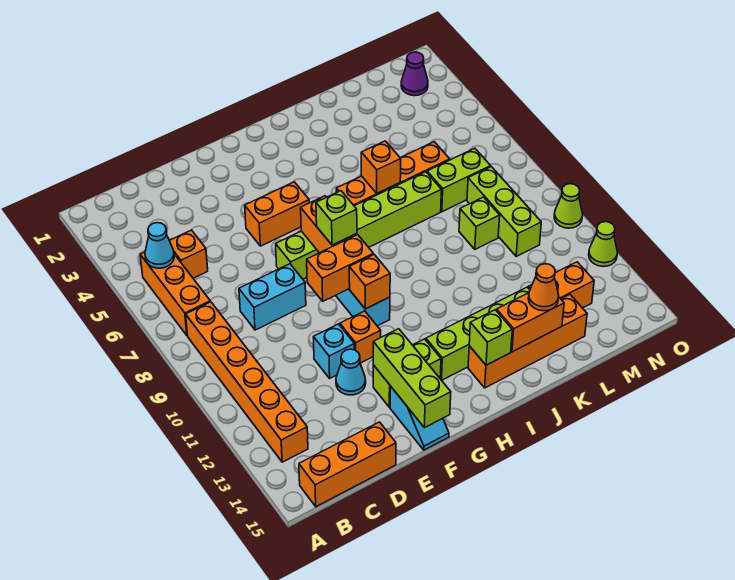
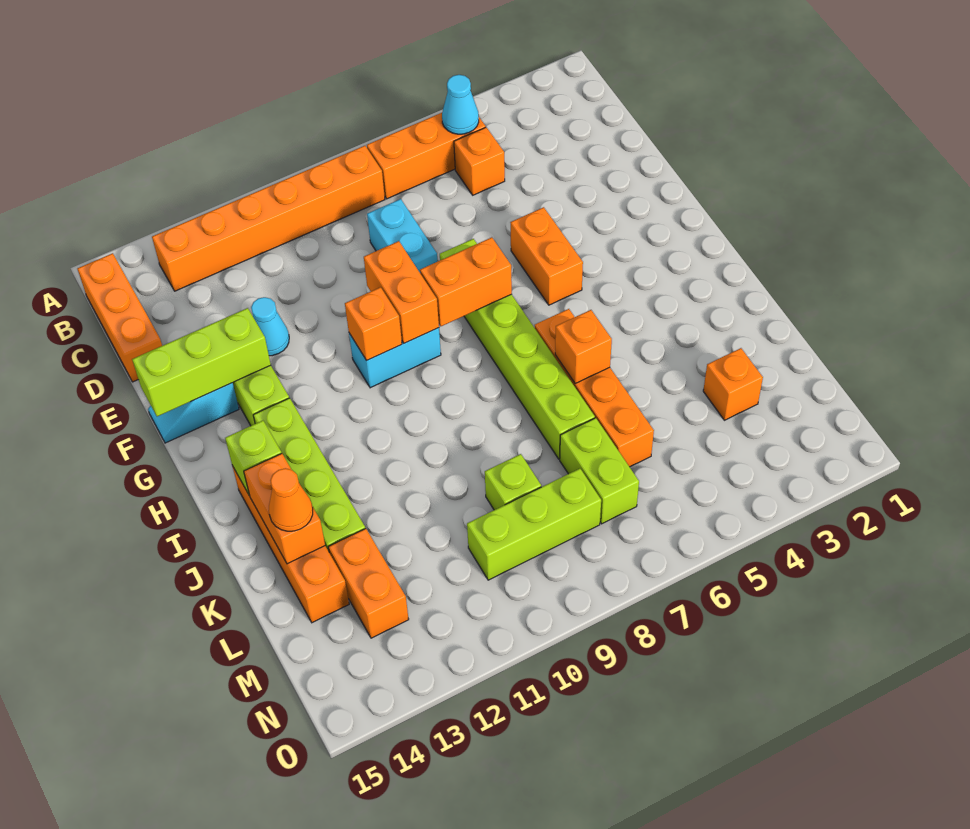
cyan 1x1 brick [313,324,354,378] -> none
orange 1x1 brick [340,311,381,363] -> orange 1x1 brick moved to [703,348,763,420]
lime 1x1 brick [316,191,357,245] -> none
purple 1x1 cone [401,52,428,96] -> none
lime 1x1 cone [554,184,583,228] -> none
lime 1x1 cone [589,222,618,266] -> none

